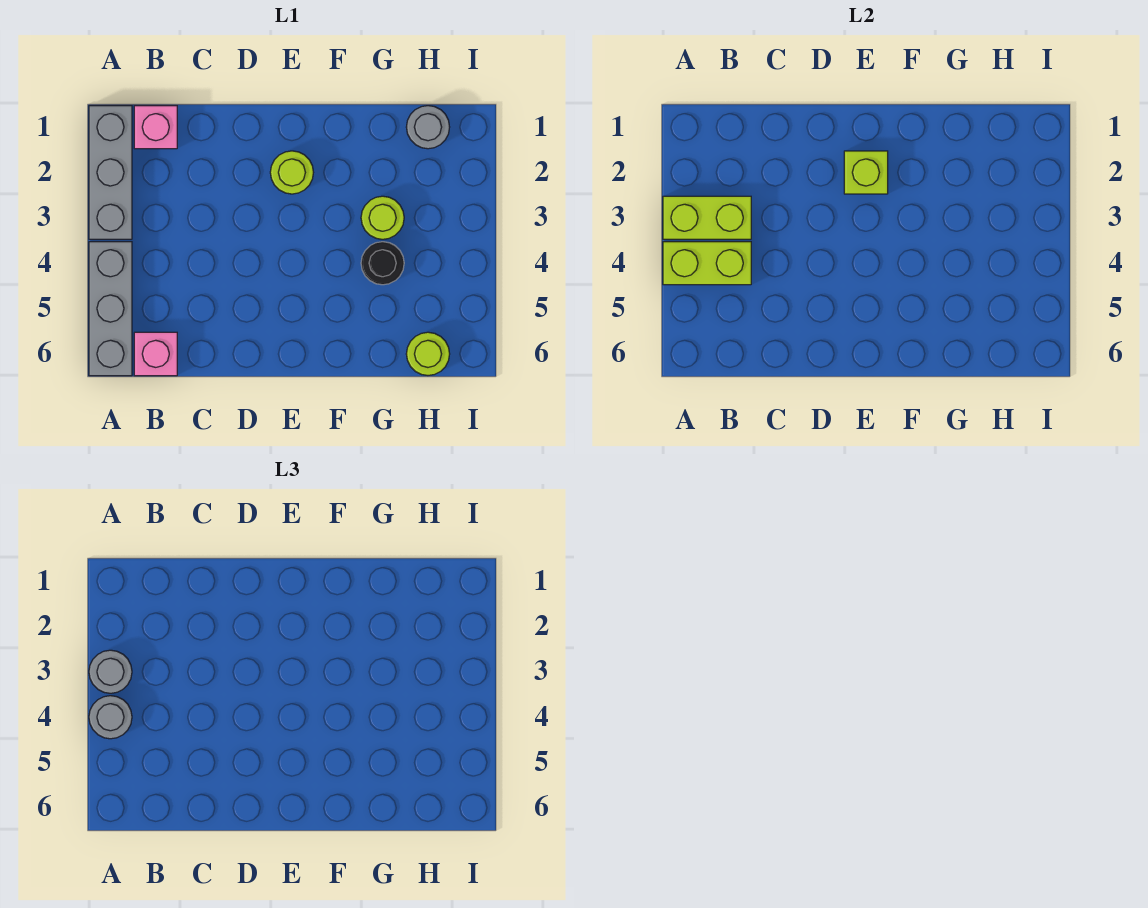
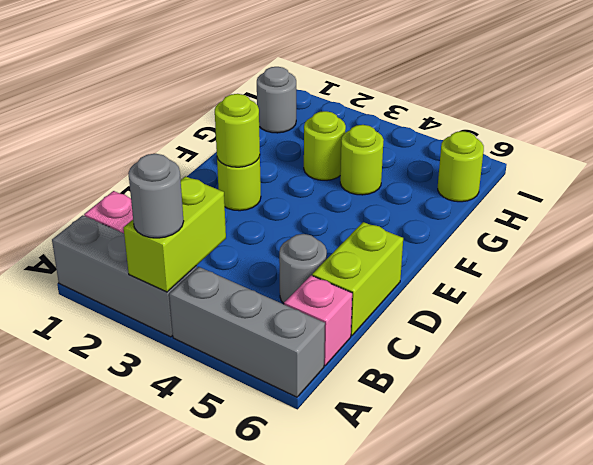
lime 1x2 brick [663,242,751,285] -> lime 1x2 brick moved to [312,222,403,336]
grey 1x1 round brick [89,696,132,739] -> grey 1x1 round brick moved to [279,234,327,304]
lime 1x1 brick [844,151,888,194] -> lime 1x1 round brick [215,94,260,167]
black 1x1 round brick [361,242,404,285] -> lime 1x1 round brick [340,125,384,195]

